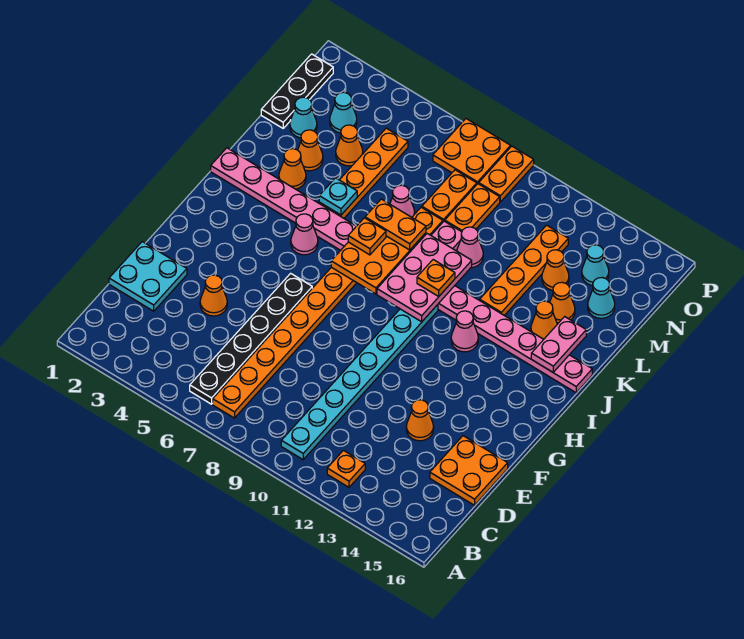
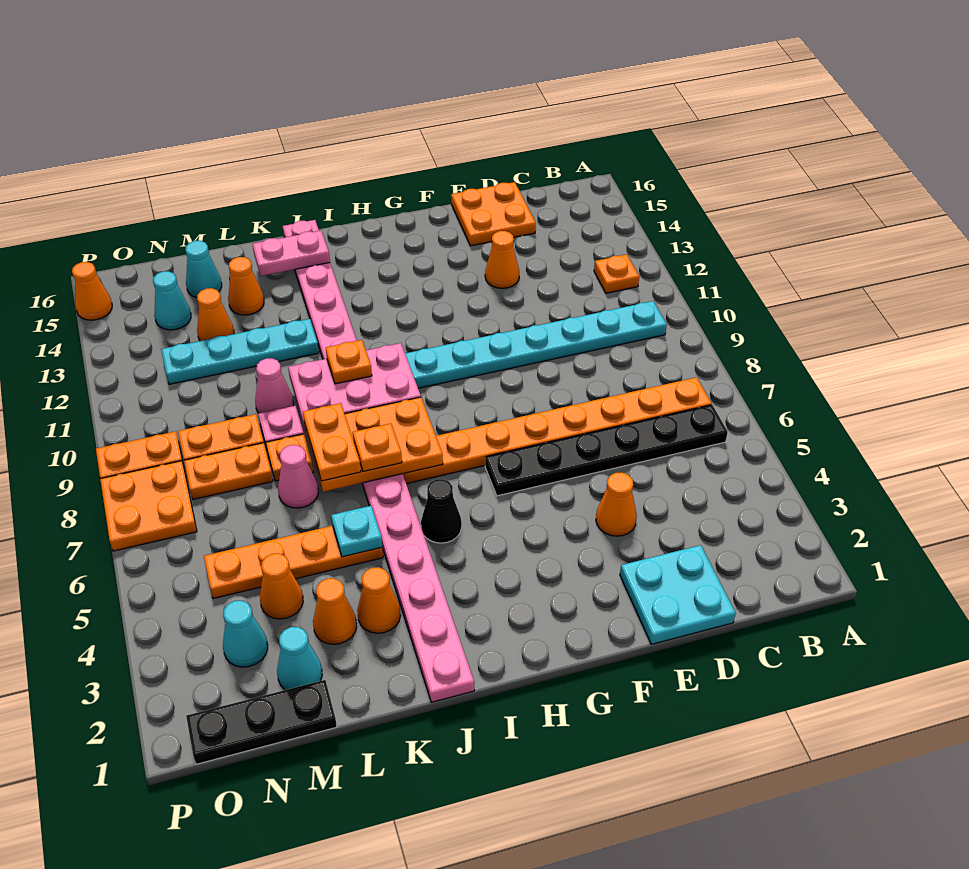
pink 1x1 cone [291,214,318,255] -> black 1x1 cone [421,479,462,543]
pink 1x1 cone [451,311,478,352] -> none
orange 1x4 plate [480,225,568,315] -> cyan 1x4 plate [161,319,319,384]
orange 1x1 cone [531,301,557,339] -> orange 1x1 cone moved to [72,262,112,320]

